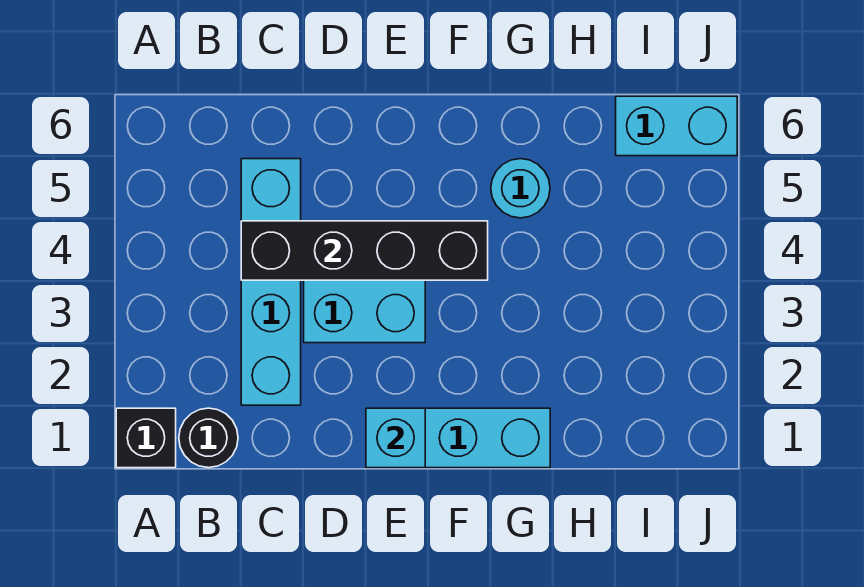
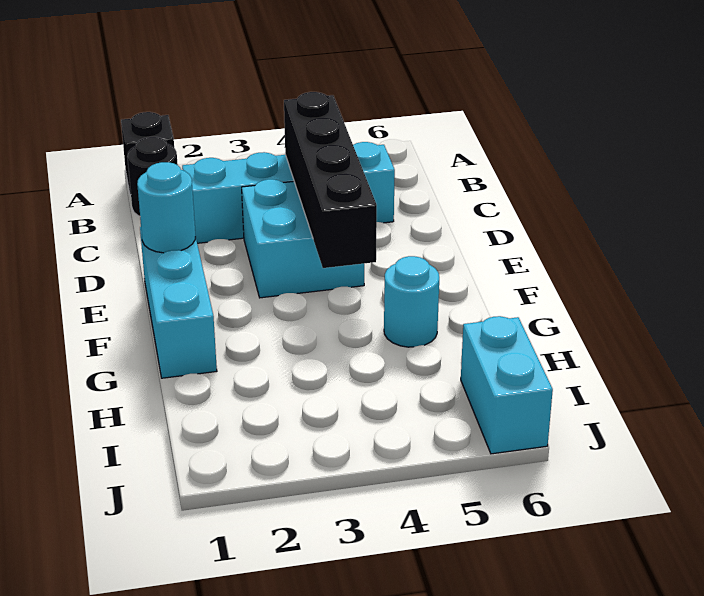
cyan 1x1 brick [366,408,425,468] -> cyan 1x1 round brick [137,162,195,253]

